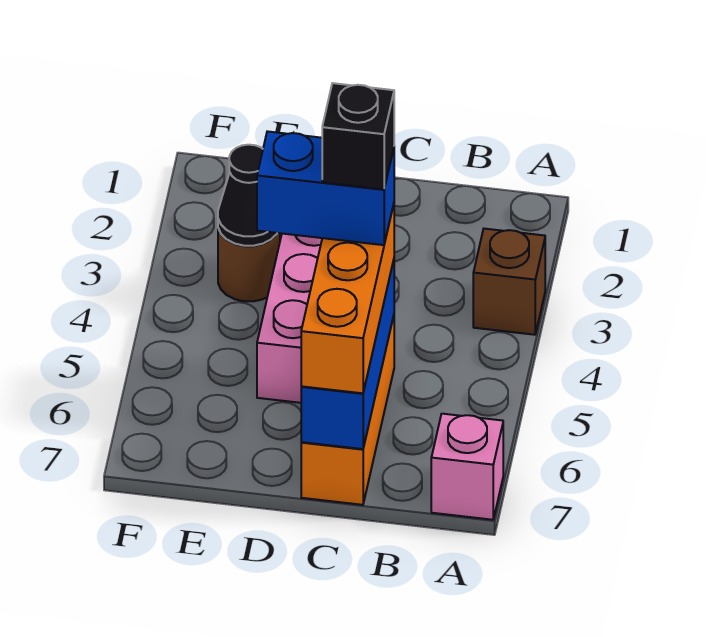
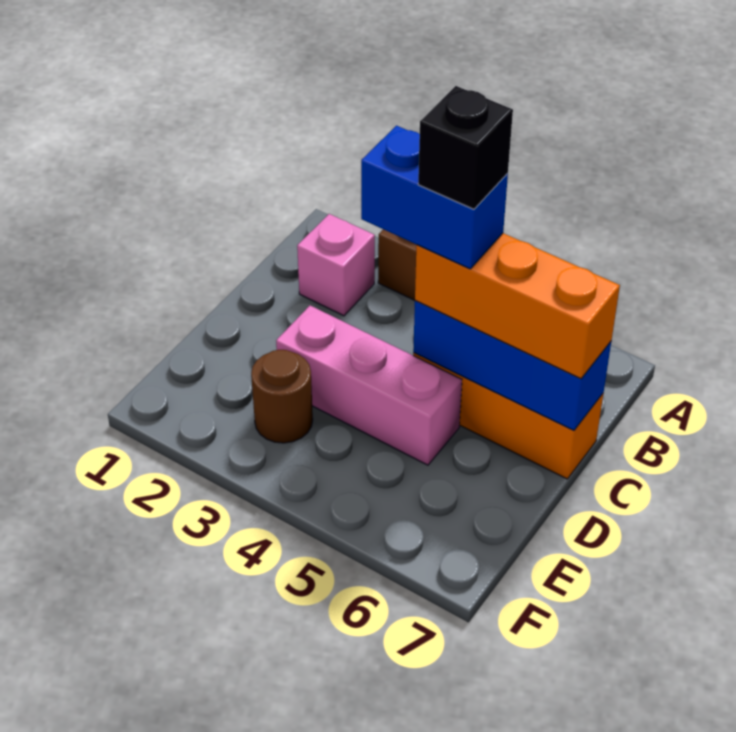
pink 1x1 brick [431,414,503,520] -> pink 1x1 brick moved to [297,214,375,316]
blue 1x2 brick [257,131,394,245] -> blue 1x2 brick turned to [361,126,508,269]
black 1x1 cone [218,145,277,246] -> none

